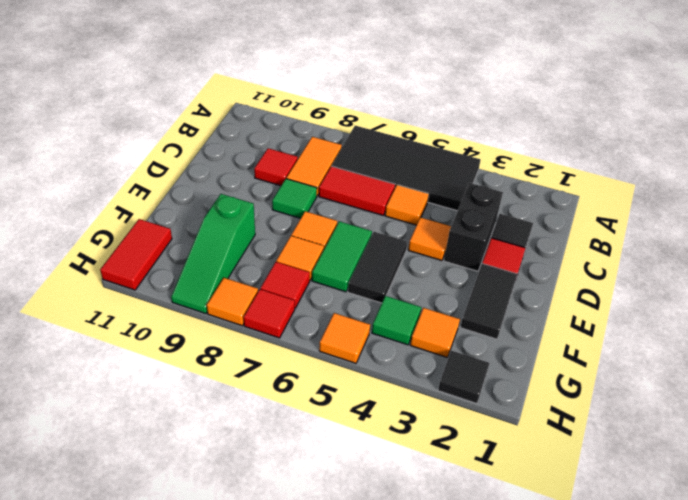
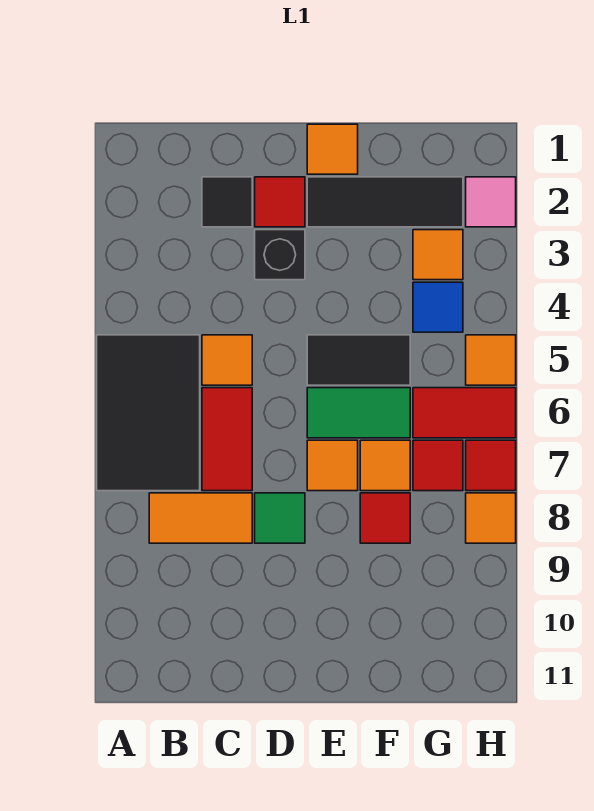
black 2x4 tile [332,126,480,211] -> black 2x3 tile [97,335,200,491]
black 1x2 brick [444,183,503,271] -> black 1x1 brick [255,230,305,280]
red 1x1 tile [254,148,298,186] -> red 1x1 tile moved to [360,493,410,543]
orange 1x1 tile [408,217,451,260] -> orange 1x1 tile moved to [307,124,358,174]
black 1x2 tile [460,264,517,339] -> black 1x3 tile [307,177,463,227]
green 1x3 slope [171,194,255,314] -> none
green 1x1 tile [372,296,421,345] -> blue 1x1 tile [413,282,463,332]
red 1x2 tile [100,219,172,290] -> red 1x2 tile moved to [413,388,516,438]
black 1x1 tile [438,351,490,404] -> pink 1x1 tile [466,177,516,227]

